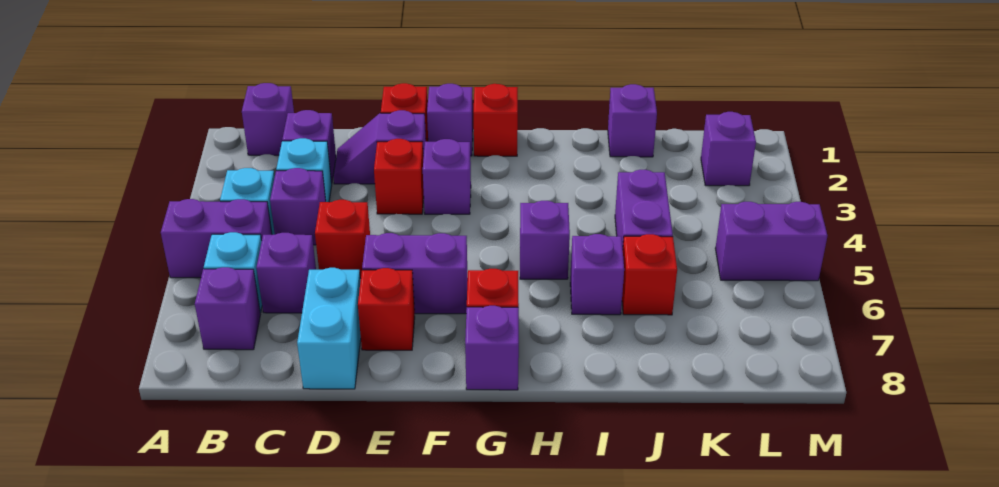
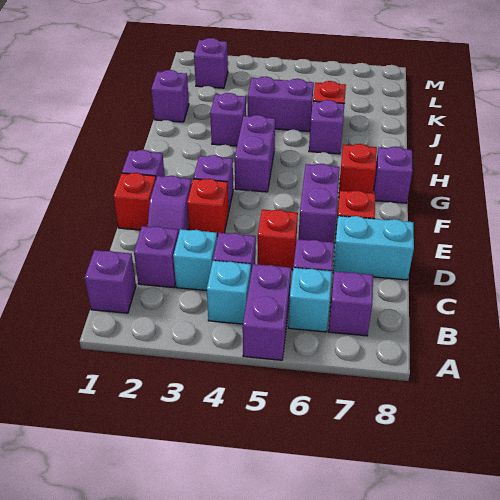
red 1x1 brick [473,84,518,156] -> none
purple 1x1 brick [520,201,570,279] -> purple 1x1 brick moved to [210,93,246,146]
purple 1x2 brick [715,202,827,281] -> purple 1x2 brick moved to [235,115,275,192]

